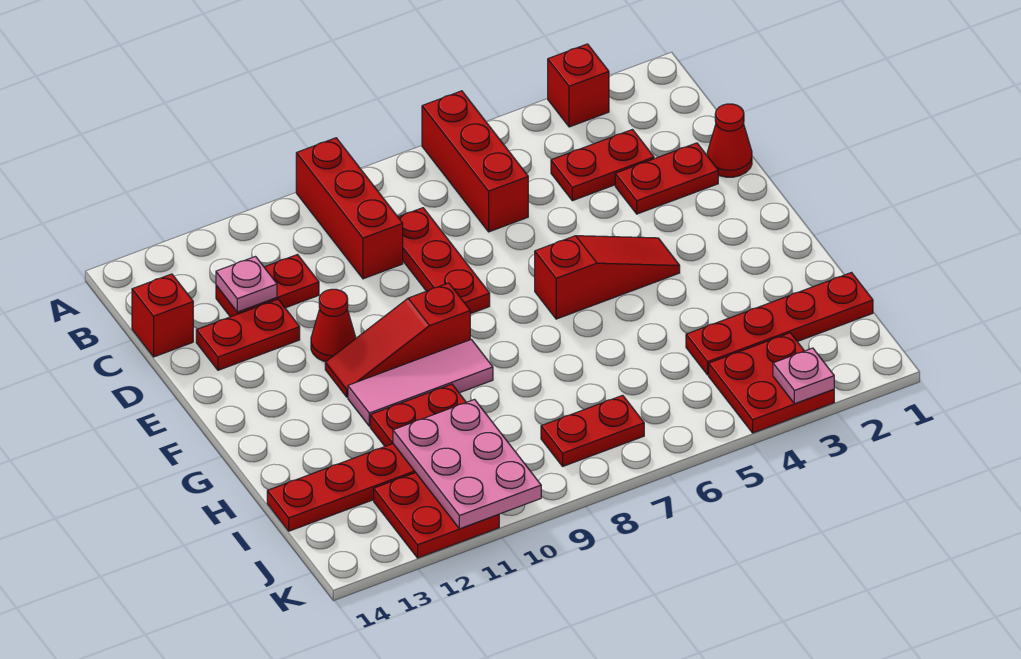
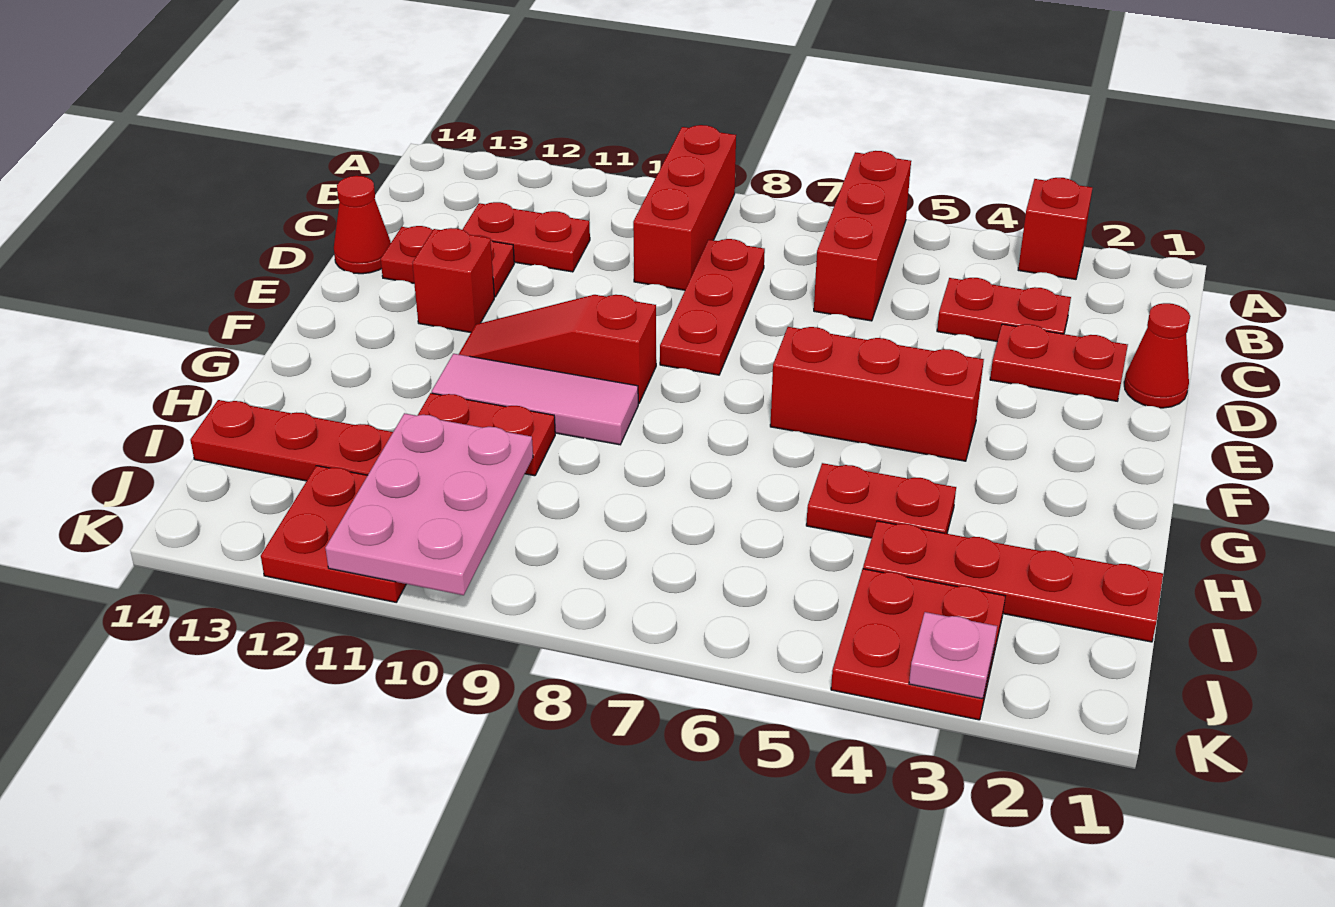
pink 1x1 plate [216,257,277,312] -> none
red 1x1 brick [132,274,193,357] -> red 1x1 brick moved to [412,228,494,332]
red 1x1 cone [311,289,356,362] -> red 1x1 cone moved to [334,176,391,274]
red 1x3 slope [535,236,680,319] -> red 1x3 brick [770,327,984,461]
red 1x2 plate [541,395,644,466] -> red 1x2 plate moved to [806,463,956,538]

